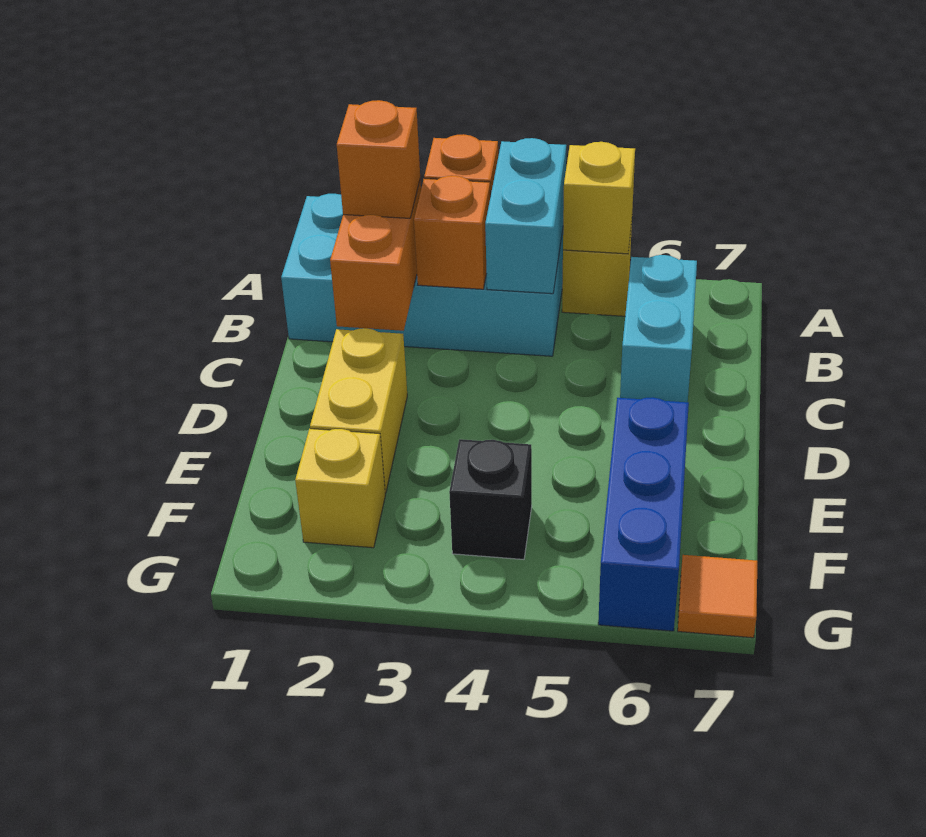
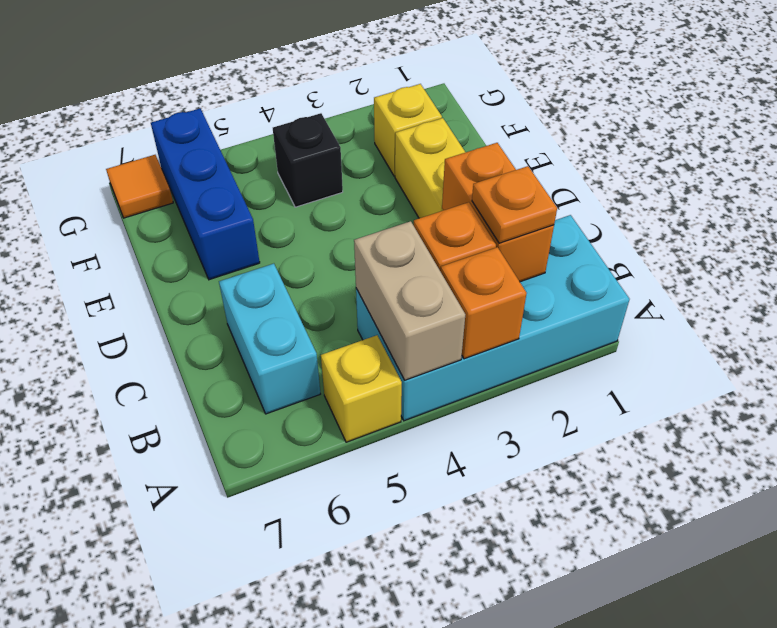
cyan 1x2 brick [485,138,566,294] -> tan 1x2 brick [354,221,465,380]
yellow 1x1 brick [563,142,635,254] -> none
orange 1x1 brick [337,100,420,218] -> orange 1x1 plate [472,166,557,243]

